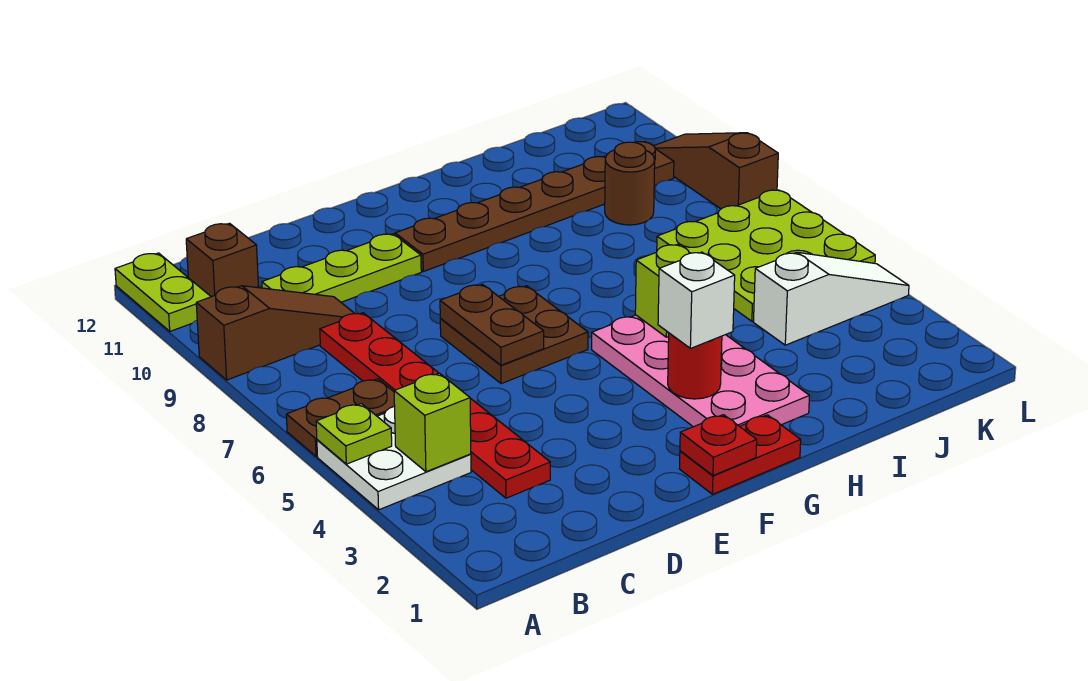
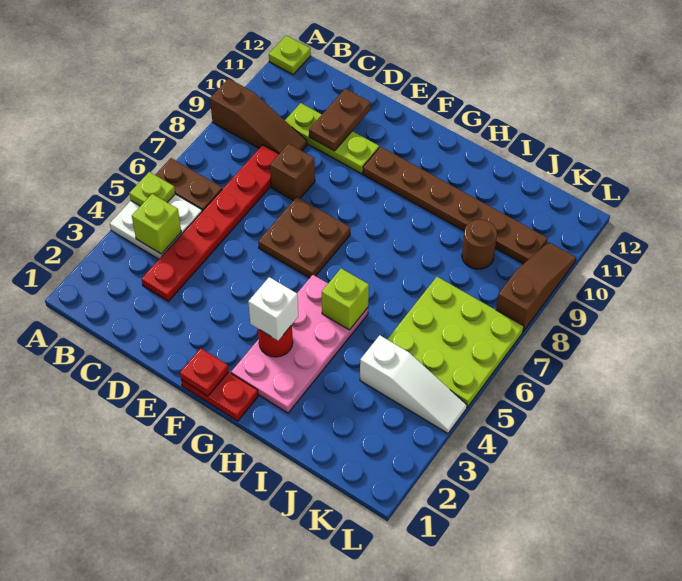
lime 1x2 plate [115,253,211,331] -> lime 1x1 plate [269,35,311,74]
brown 1x1 brick [186,223,259,297] -> brown 1x1 brick moved to [270,144,315,201]
brown 1x2 plate [440,284,544,365] -> brown 1x2 plate moved to [309,89,371,151]

